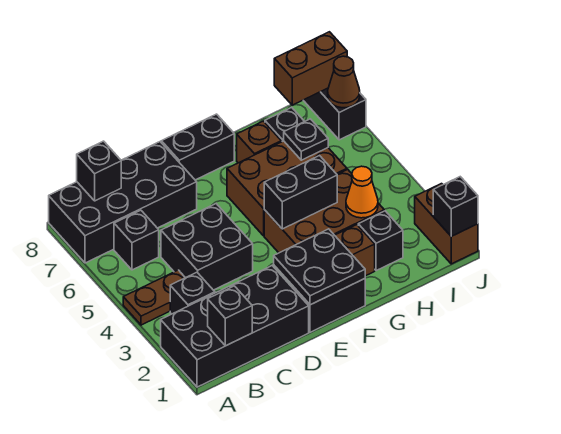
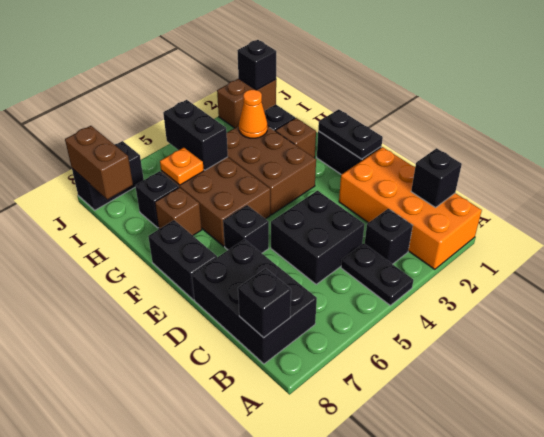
black 2x4 brick [161,266,309,387] -> orange 2x4 brick [339,147,482,269]
brown 1x2 plate [123,270,185,325] -> black 1x2 plate [341,243,413,305]
black 2x4 brick [49,142,197,263] -> black 2x3 brick [192,239,317,364]
black 1x1 brick [114,210,159,270] -> black 1x1 brick moved to [223,205,269,253]
black 2x2 plate [274,229,365,305] -> black 1x2 plate [318,109,383,159]
black 1x2 brick [264,156,337,229] -> black 1x2 brick moved to [163,100,228,170]
black 1x1 plate [284,119,328,160] -> orange 1x1 plate [160,147,204,185]
brown 1x1 cone [328,56,360,108] -> none

